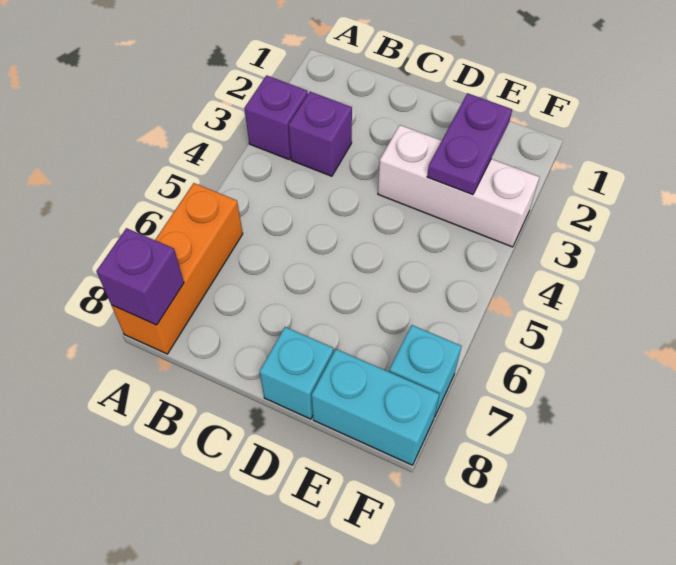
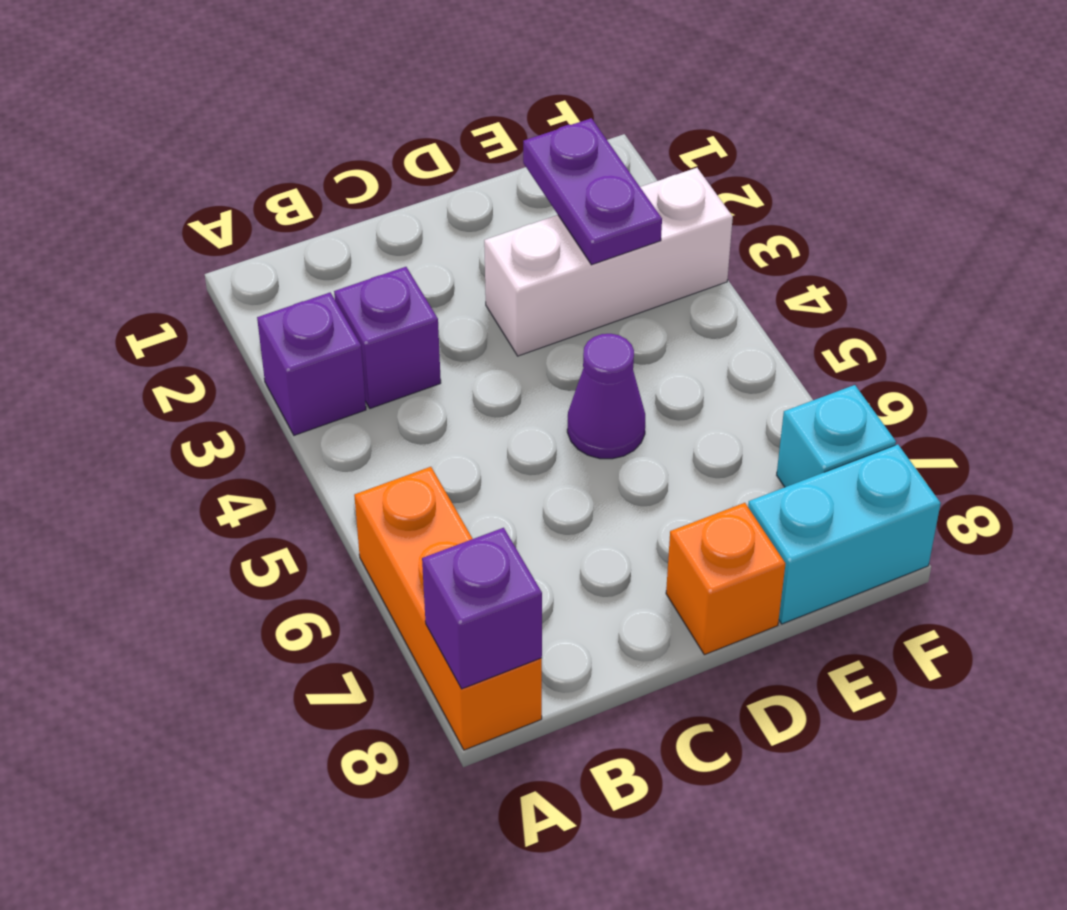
none -> purple 1x1 cone [567,334,645,459]
cyan 1x1 brick [260,327,333,419] -> orange 1x1 brick [666,503,785,655]

